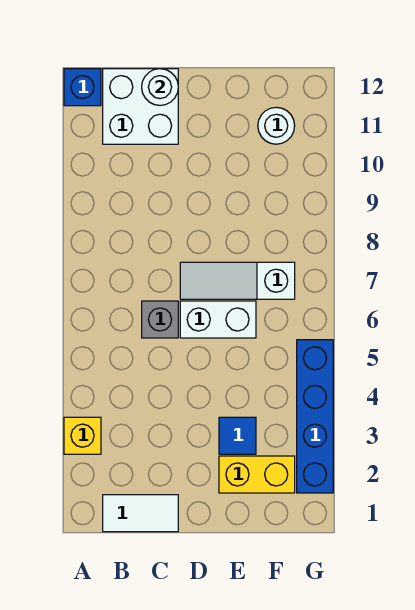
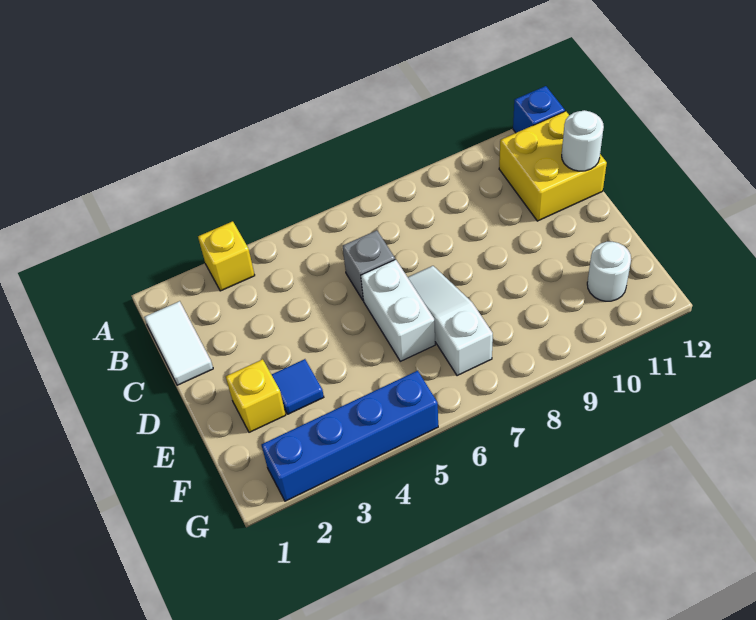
white 2x2 brick [103,69,178,144] -> yellow 2x2 brick [499,111,607,221]
yellow 1x2 brick [219,456,295,493] -> yellow 1x1 brick [226,359,286,432]

